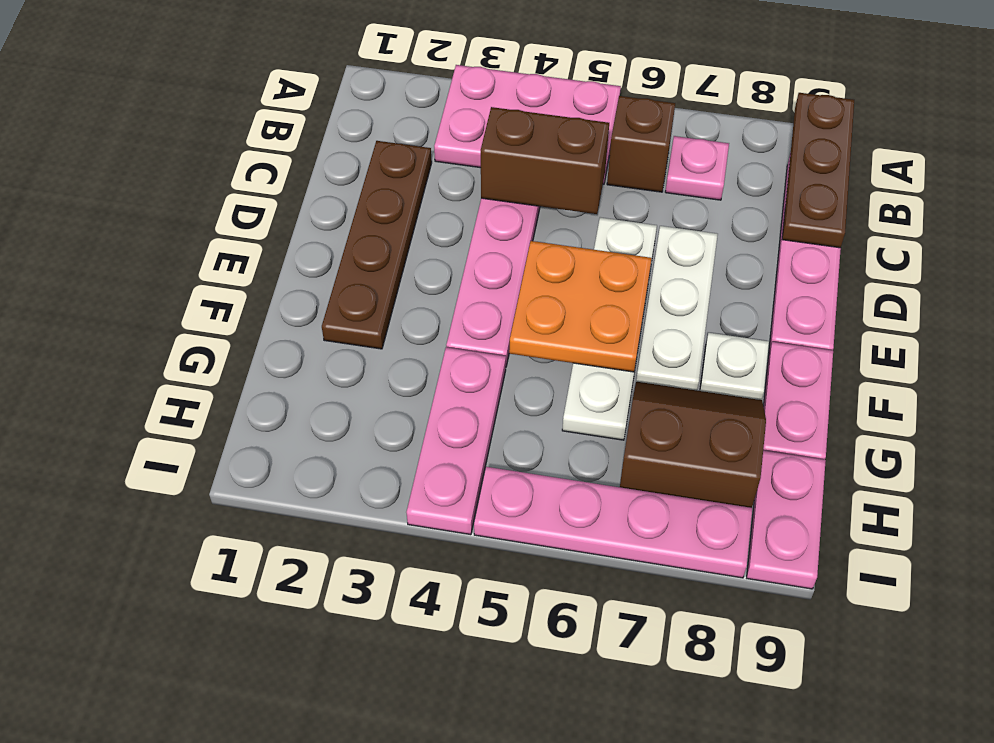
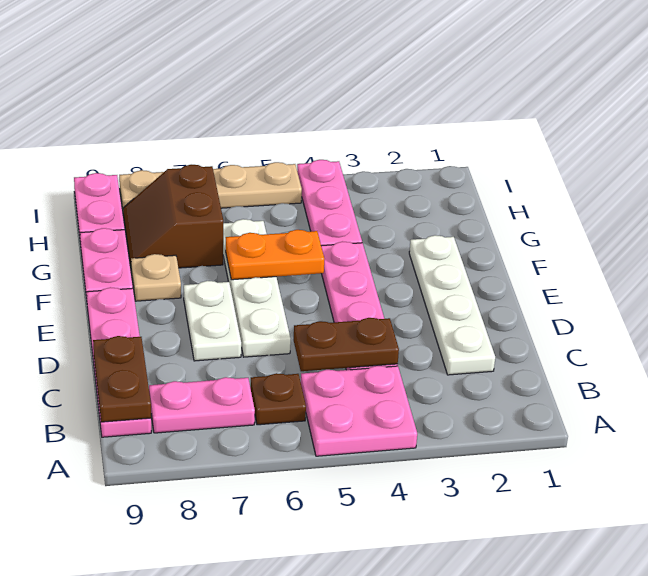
pink 2x3 plate [434,65,621,184] -> pink 2x2 plate [301,366,417,456]
brown 1x3 plate [782,93,854,248] -> brown 1x2 plate [93,336,151,422]
brown 1x1 brick [607,96,675,192] -> brown 1x1 plate [250,373,306,425]
pink 1x1 plate [665,136,729,200] -> pink 1x2 plate [149,377,255,433]
brown 1x4 plate [322,141,432,349] -> white 1x4 plate [409,235,495,375]
brown 1x2 brick [481,107,609,214] -> brown 1x2 plate [293,318,399,371]
white 1x3 plate [636,226,718,390] -> white 1x2 plate [184,281,241,361]
orange 2x2 plate [509,241,652,372] -> orange 1x2 plate [226,230,324,280]
white 1x1 plate [700,333,769,400] -> tan 1x1 plate [131,254,181,301]
brown 2x2 slope [620,382,766,508] -> brown 2x2 slope turned to [123,165,223,268]
pink 1x4 plate [474,467,752,578] -> tan 1x4 plate [119,162,302,209]

